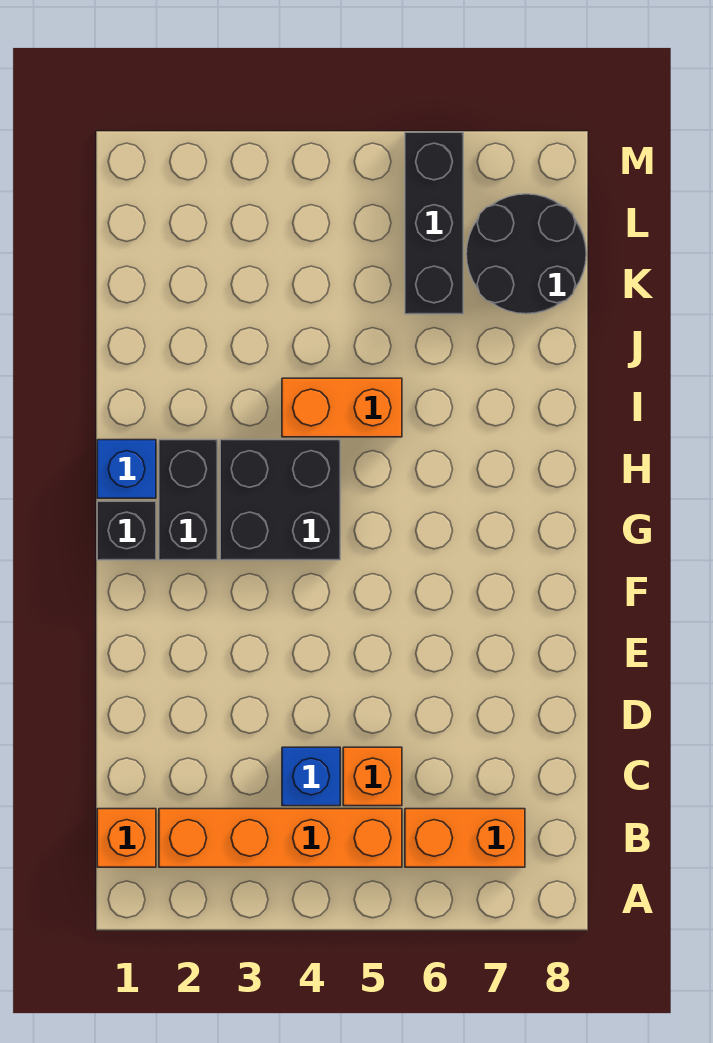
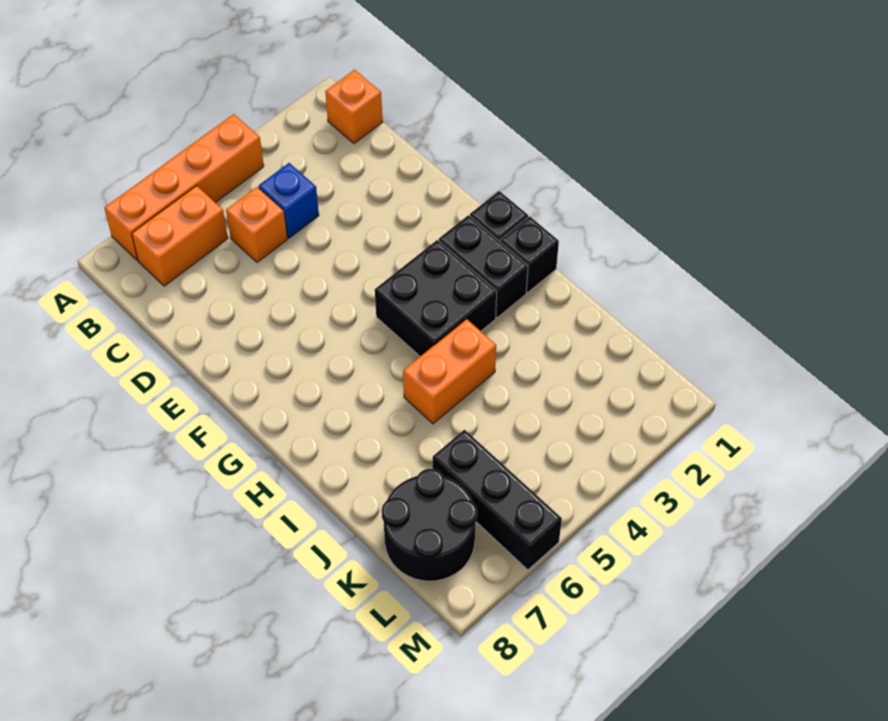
orange 1x4 brick [159,809,402,867] -> orange 1x4 brick moved to [104,114,264,260]
blue 1x1 brick [97,440,156,498] -> black 1x1 brick [500,216,559,292]

